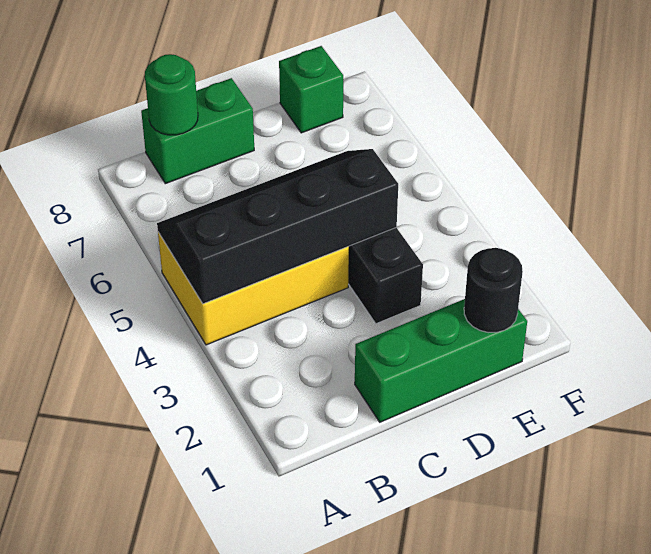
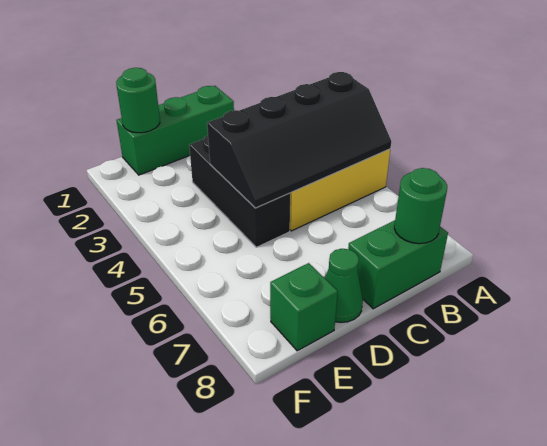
none -> green 1x1 cone [325,249,363,322]
black 1x1 round brick [464,248,523,333] -> green 1x1 round brick [116,68,160,133]

